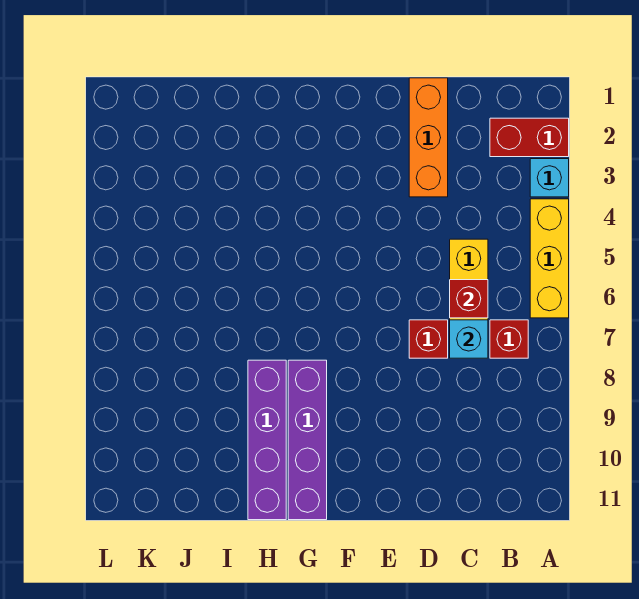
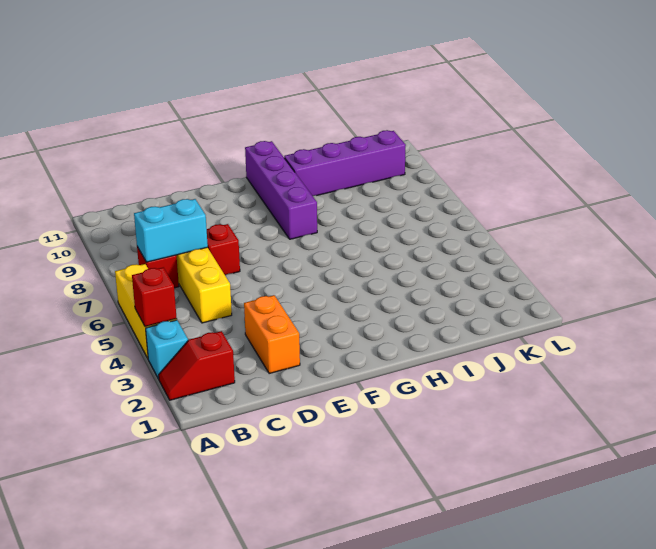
red 1x2 brick [490,118,569,157] -> red 1x2 slope [159,331,235,400]
red 1x1 brick [450,280,488,318] -> red 1x1 brick moved to [132,268,177,327]
cyan 1x1 brick [450,320,488,358] -> cyan 1x2 brick [134,199,208,262]
orange 1x3 brick [409,78,448,197] -> orange 1x2 brick [244,295,300,374]
purple 1x4 brick [248,360,286,520] -> purple 1x4 brick turned to [284,130,406,196]

